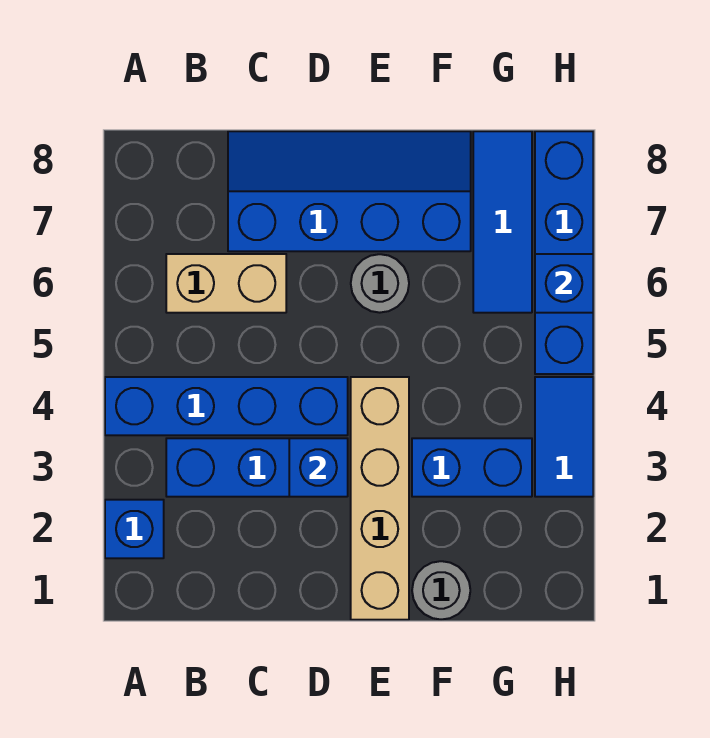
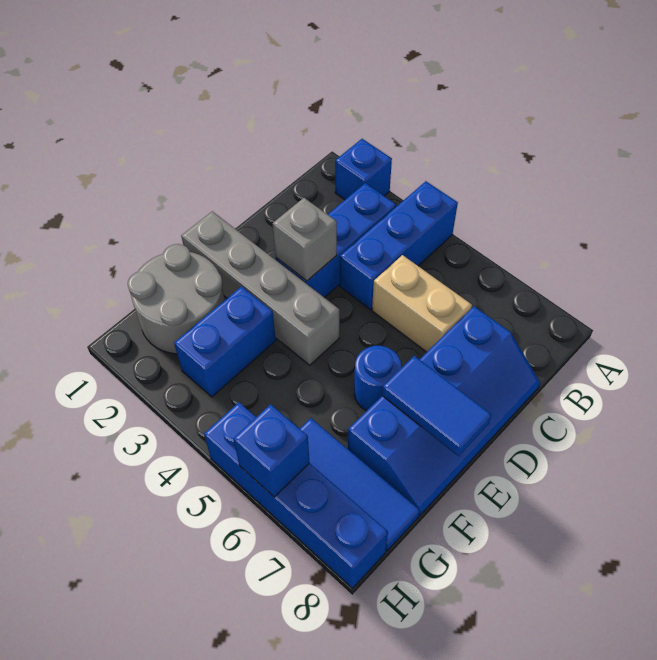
blue 1x4 brick [105,377,348,435] -> blue 1x3 brick [340,181,458,310]
tan 1x2 brick [166,254,286,313] -> tan 1x2 brick turned to [372,255,472,352]
blue 1x1 brick [289,438,348,497] -> grey 1x1 brick [273,198,337,281]
tan 1x4 brick [351,377,409,620] -> grey 1x4 brick [181,211,339,365]
grey 1x1 round brick [351,254,409,313] -> blue 1x1 round brick [354,346,401,411]
grey 1x1 round brick [412,561,470,620] -> grey 2x2 round brick [128,244,225,354]
blue 1x2 tile [535,377,593,497] -> blue 1x2 tile moved to [382,356,491,456]

